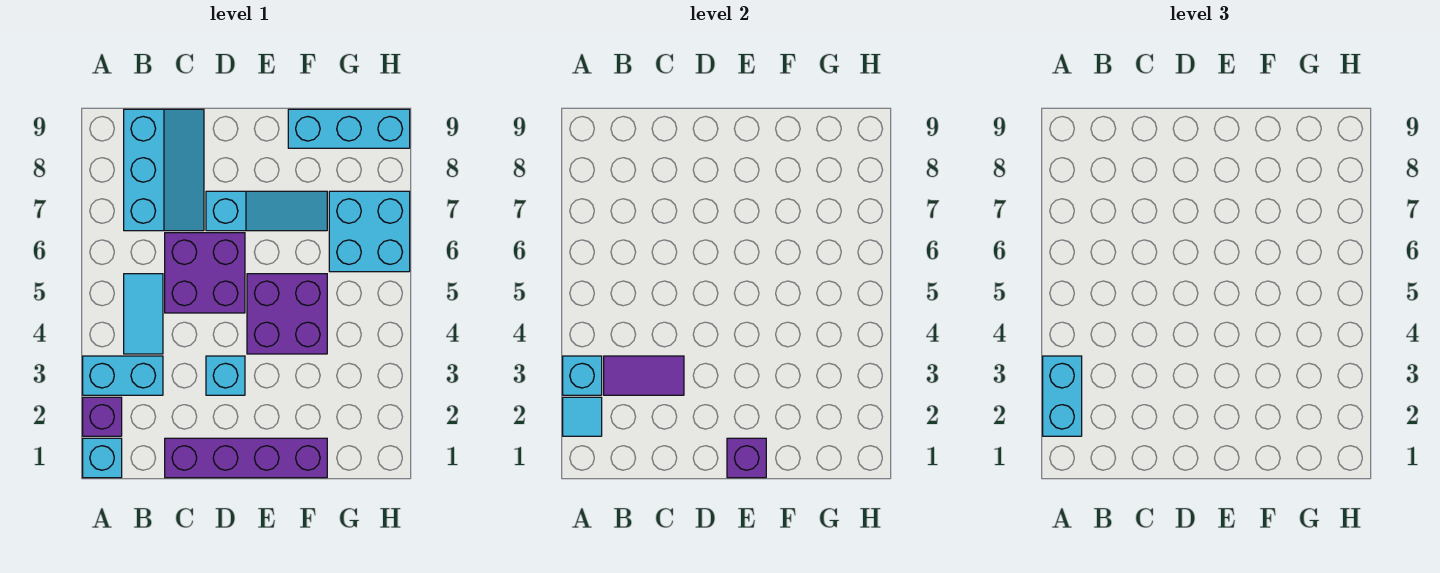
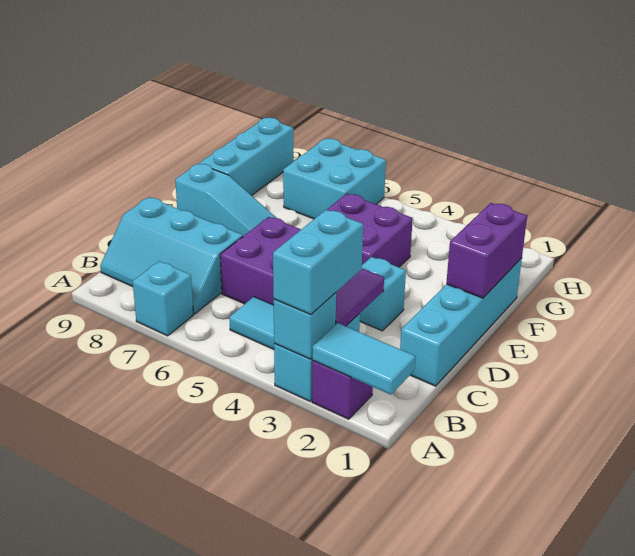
cyan 1x1 brick [83,438,122,478] -> cyan 1x1 brick moved to [133,261,193,336]
cyan 1x1 tile [563,397,602,436] -> cyan 1x2 tile [312,323,416,395]
cyan 1x2 brick [1043,356,1082,436] -> cyan 1x2 brick turned to [273,210,363,314]
cyan 2x3 slope [124,109,204,231] -> cyan 2x3 slope turned to [100,197,243,314]
purple 1x4 brick [165,438,327,478] -> cyan 1x4 brick [400,258,522,386]
cyan 1x3 slope [206,191,327,231] -> cyan 1x3 slope turned to [175,164,276,236]
purple 1x1 brick [727,438,766,478] -> purple 1x2 brick [446,203,527,298]

